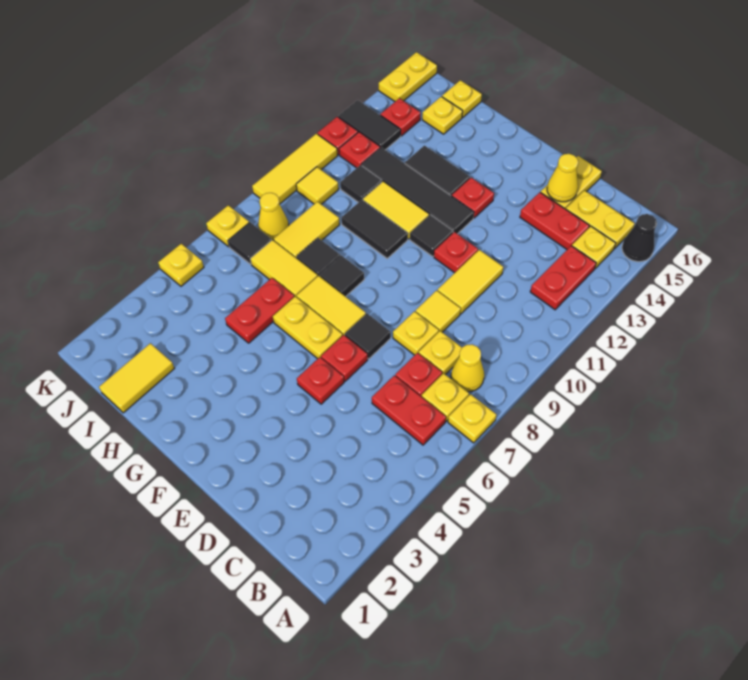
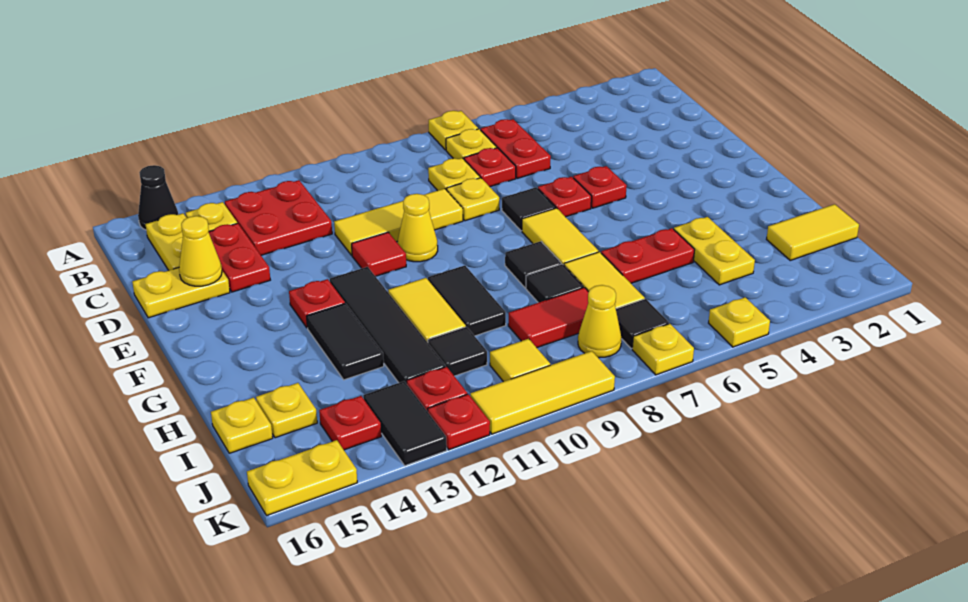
yellow 1x1 cone [451,344,484,392] -> yellow 1x1 cone moved to [397,194,438,262]
red 1x2 plate [530,246,596,310] -> red 2x2 plate [225,180,332,255]
red 1x1 plate [434,232,478,273] -> red 1x1 tile [352,232,406,276]
yellow 1x2 plate [273,296,343,359] -> yellow 1x2 plate moved to [674,217,755,285]
black 1x1 tile [410,215,453,256] -> none
yellow 1x2 tile [274,201,340,258] -> red 1x2 tile [508,287,589,348]

